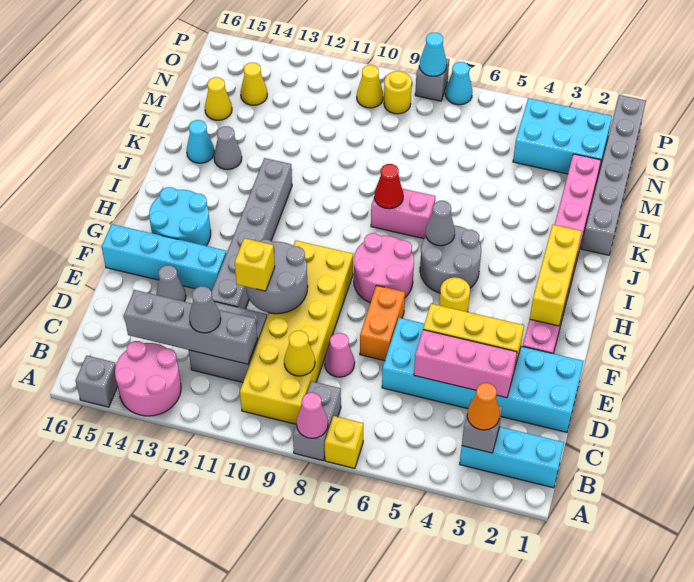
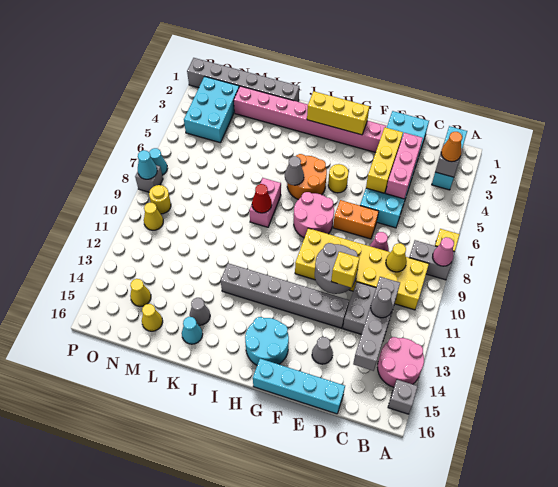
cyan 1x4 brick [102,224,227,291] -> cyan 1x4 brick turned to [253,359,345,414]
grey 2x2 round brick [420,225,481,293] -> orange 2x2 round brick [287,154,327,200]

